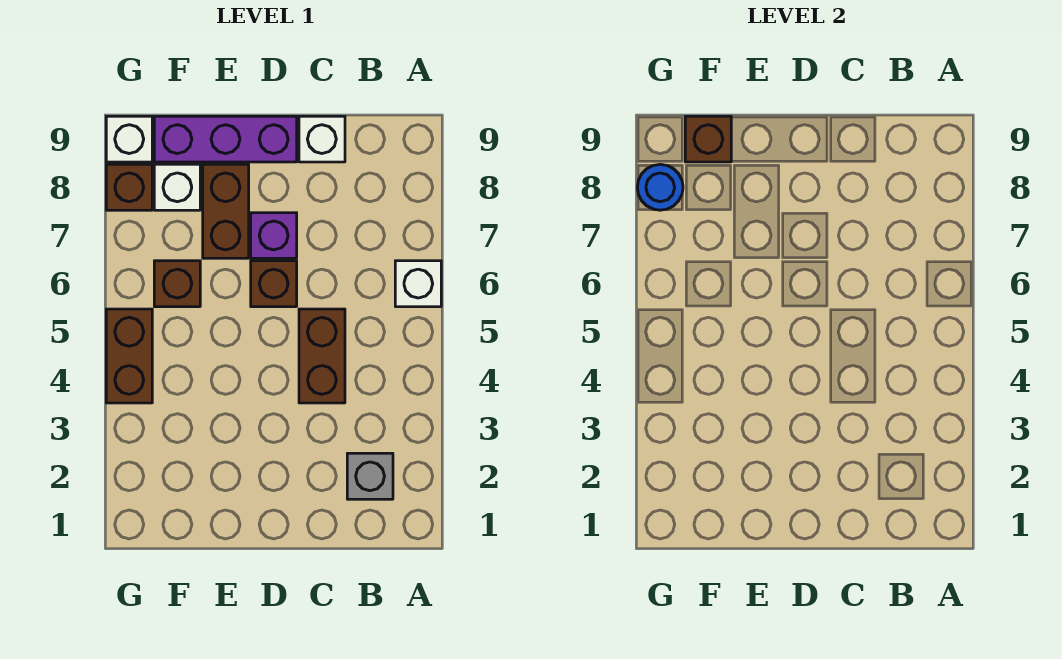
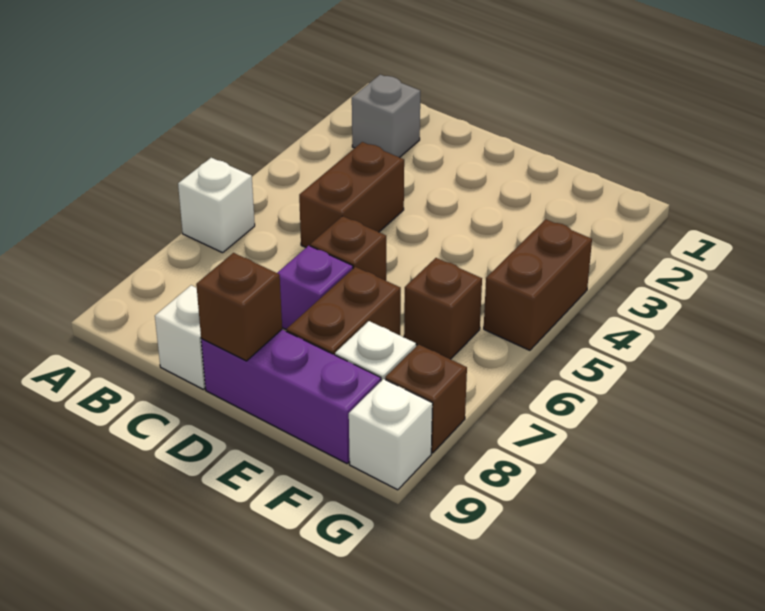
brown 1x1 brick [685,116,731,162] -> brown 1x1 brick moved to [196,253,282,361]
blue 1x1 round brick [637,164,683,210] -> none

